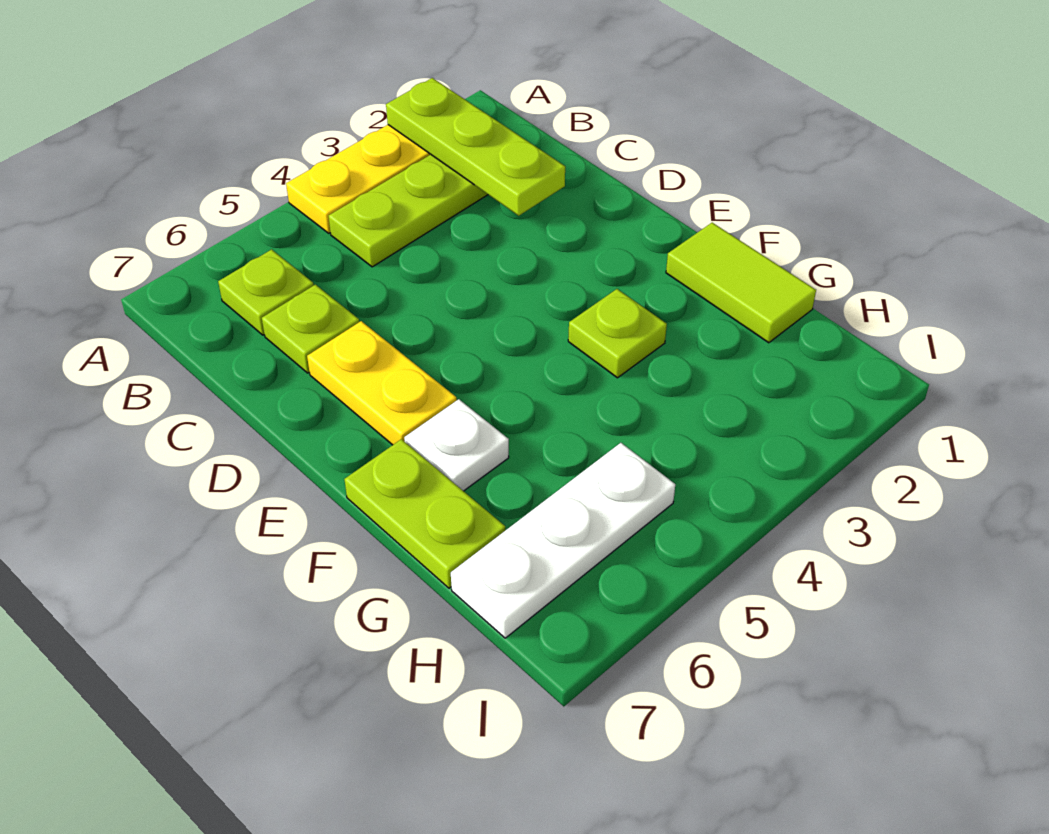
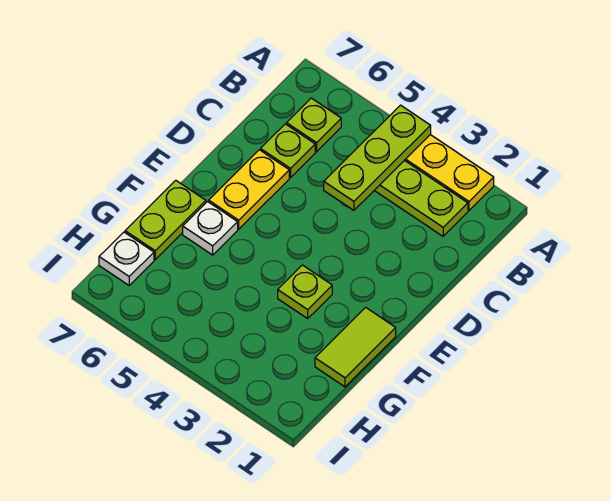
lime 1x3 plate [386,78,565,216] -> lime 1x3 plate moved to [324,105,431,210]
white 1x3 plate [451,443,675,638] -> white 1x1 plate [99,232,154,285]

